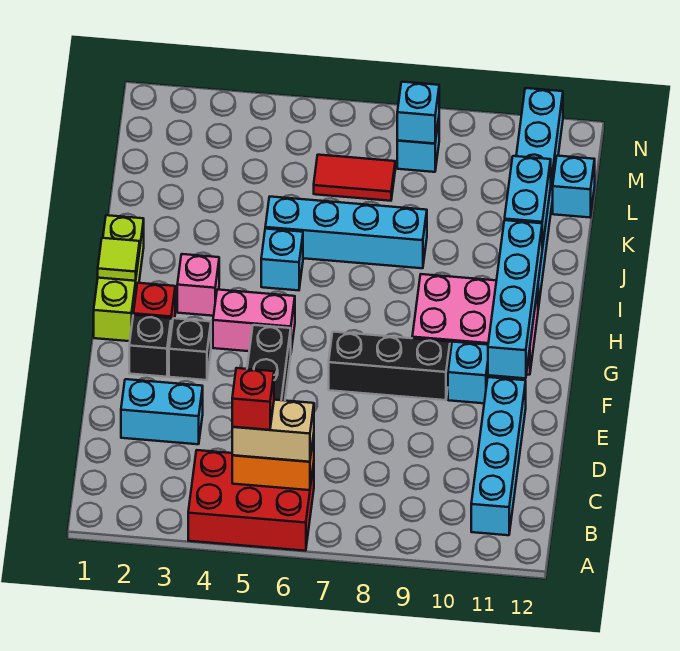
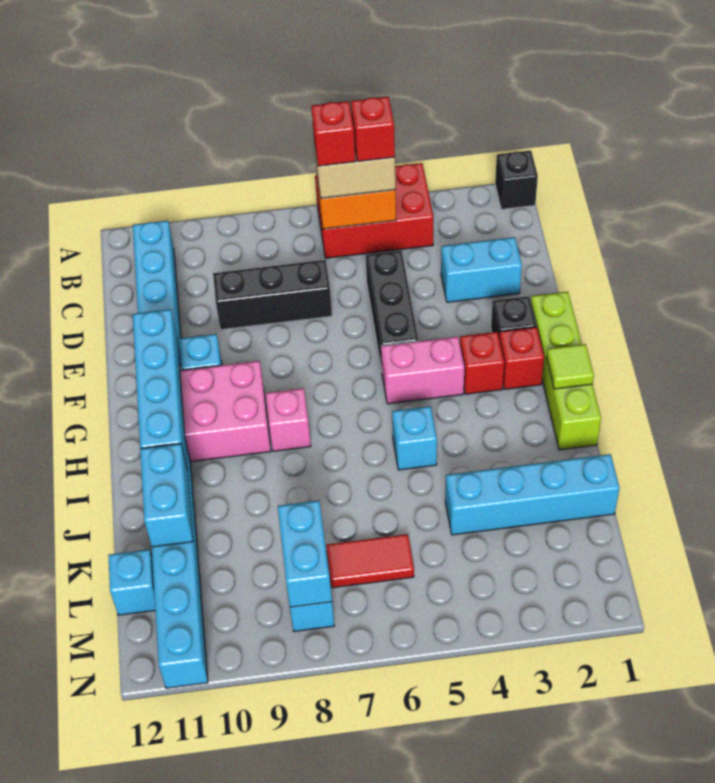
none -> red 1x1 brick [311,101,356,166]
black 1x1 brick [169,318,211,380] -> black 1x1 brick moved to [495,150,538,209]
black 1x3 brick [329,332,450,400] -> black 1x3 brick moved to [213,260,332,330]
lime 1x3 brick [94,215,144,341] -> lime 1x4 brick [531,292,601,450]
none -> red 1x1 brick [460,332,504,394]
pink 1x1 brick [177,254,219,316] -> pink 1x1 brick moved to [265,388,311,451]
cyan 1x4 brick [265,197,427,268] -> cyan 1x4 brick moved to [445,454,620,535]
cyan 1x1 brick [397,82,439,144] -> cyan 1x2 brick [278,501,332,607]

